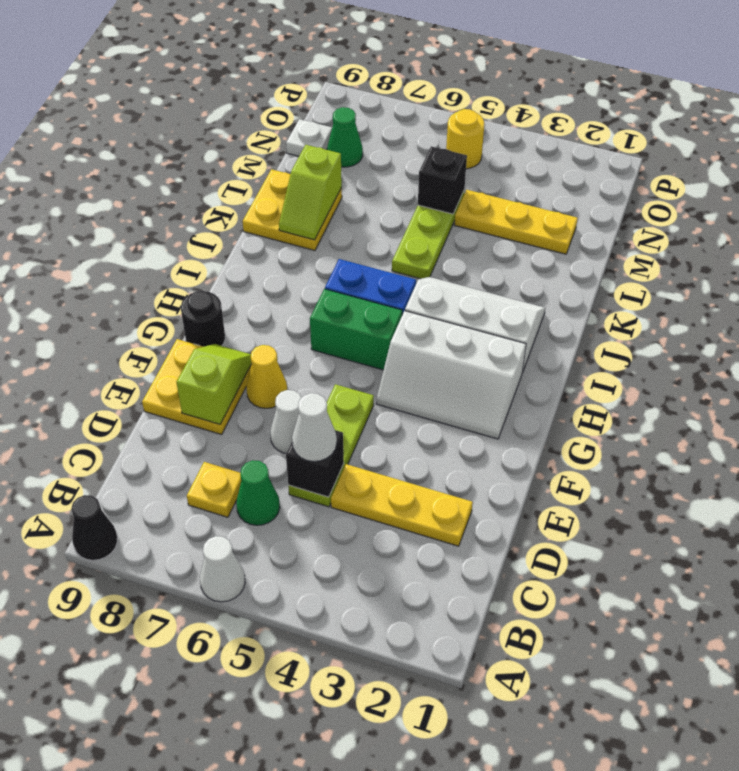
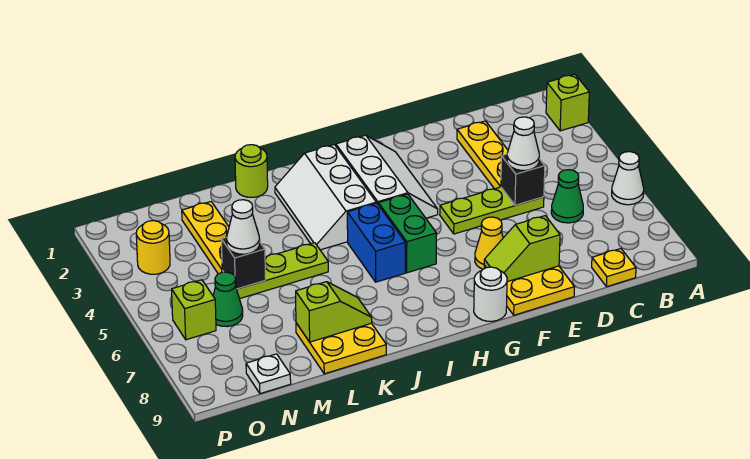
none -> lime 1x1 brick [546,74,589,131]
black 1x1 cone [71,495,117,560] -> none
yellow 1x1 plate [187,462,242,517] -> yellow 1x1 plate moved to [592,249,636,287]
white 1x1 cone [270,390,301,453] -> white 1x1 cone moved to [227,200,260,254]
black 1x1 round brick [181,291,225,347] -> white 1x1 round brick [474,267,507,321]
none -> lime 1x1 round brick [235,145,268,197]
green 1x1 cone [327,107,363,167] -> green 1x1 cone moved to [213,272,243,327]
yellow 1x1 round brick [446,109,484,169] -> yellow 1x1 round brick moved to [136,221,170,274]
none -> lime 1x1 brick [172,280,216,340]

